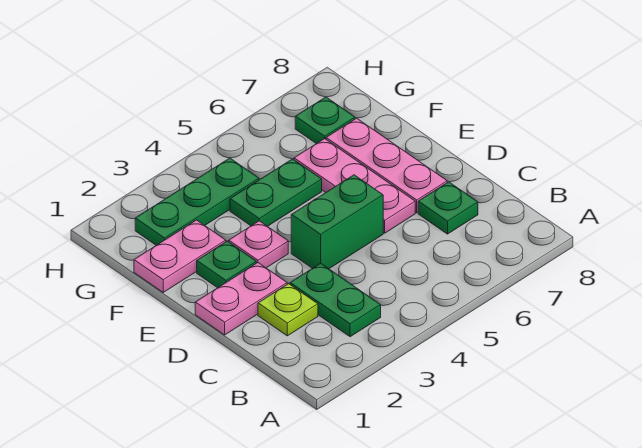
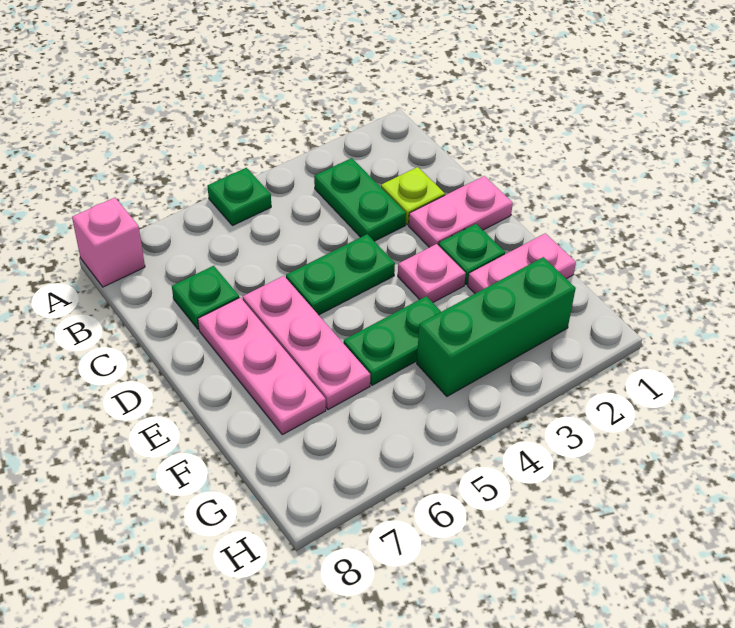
none -> pink 1x1 brick [72,198,145,287]
green 1x2 brick [291,175,383,269] -> green 1x2 plate [286,234,395,315]
green 1x3 plate [135,158,259,245] -> green 1x3 brick [417,257,576,396]
green 1x1 plate [295,97,355,144] -> green 1x1 plate moved to [207,168,271,226]

